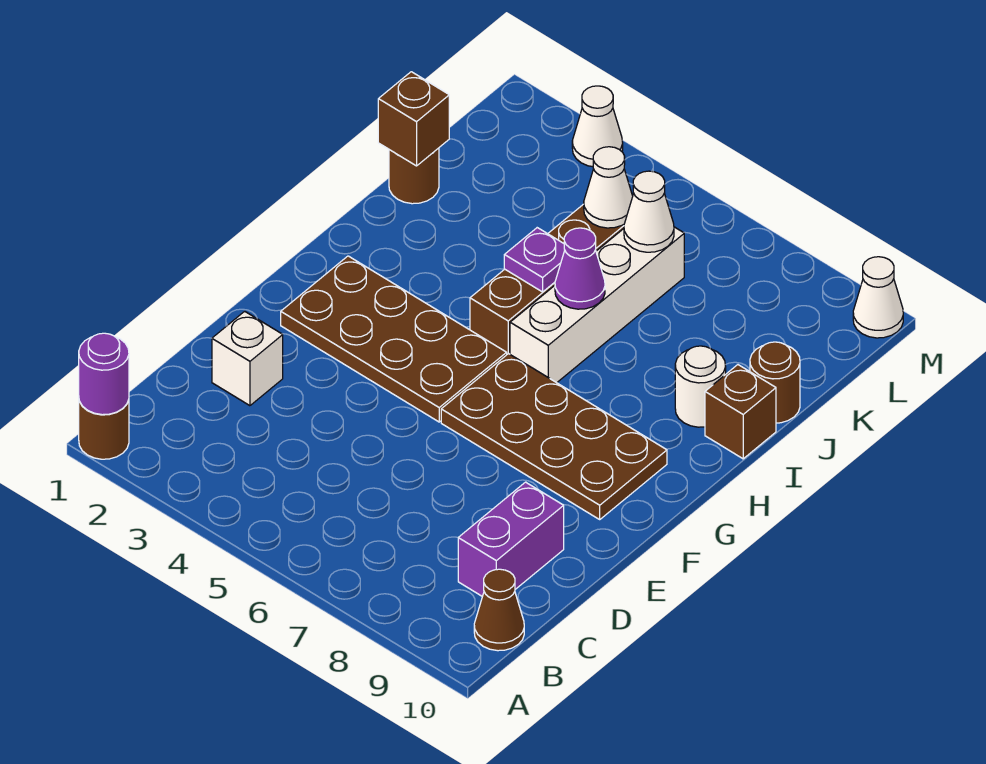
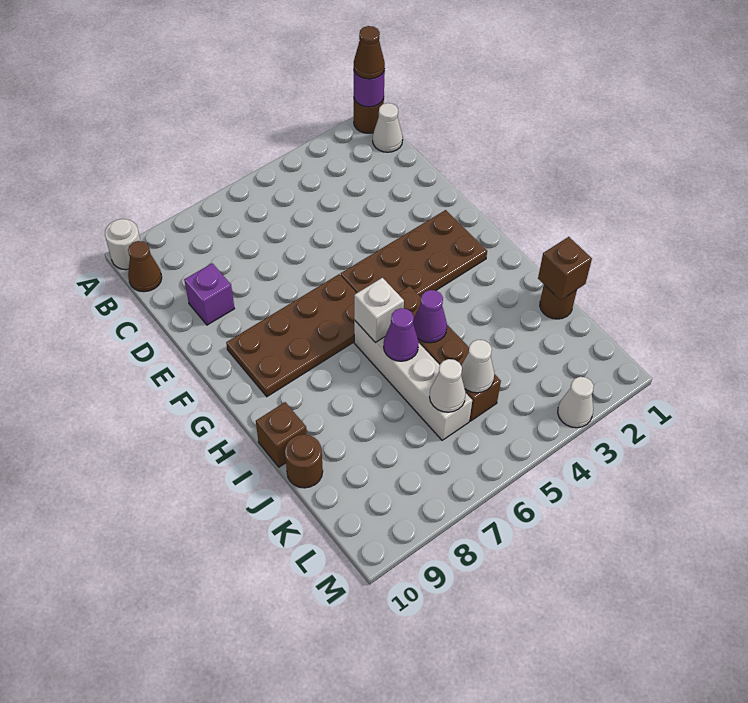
none -> brown 1x1 cone [354,26,385,79]
purple 1x2 brick [458,482,564,596] -> purple 1x1 brick [184,263,234,325]
white 1x1 brick [212,311,283,406] -> white 1x1 brick moved to [354,278,404,342]
purple 1x1 plate [504,228,565,292] -> purple 1x1 cone [413,290,447,343]
white 1x1 round brick [675,346,726,427] -> white 1x1 round brick moved to [105,219,140,270]
white 1x1 cone [853,257,903,338] -> white 1x1 cone moved to [373,103,403,152]

